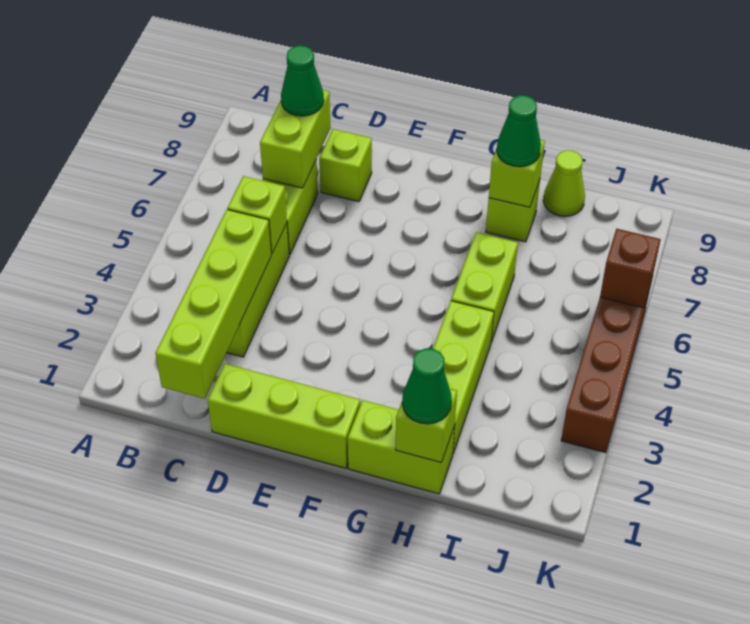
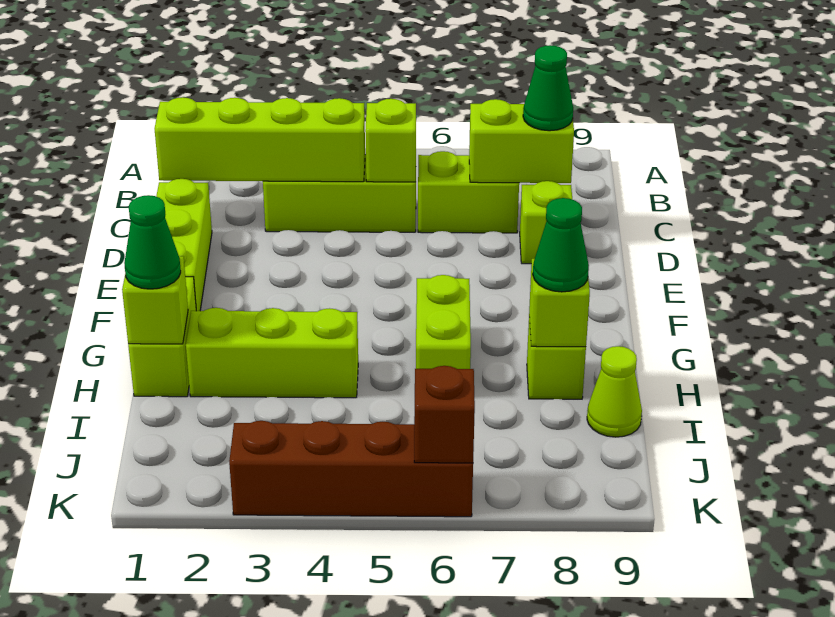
lime 1x2 brick [451,232,518,342] -> lime 1x2 brick turned to [416,275,471,369]

